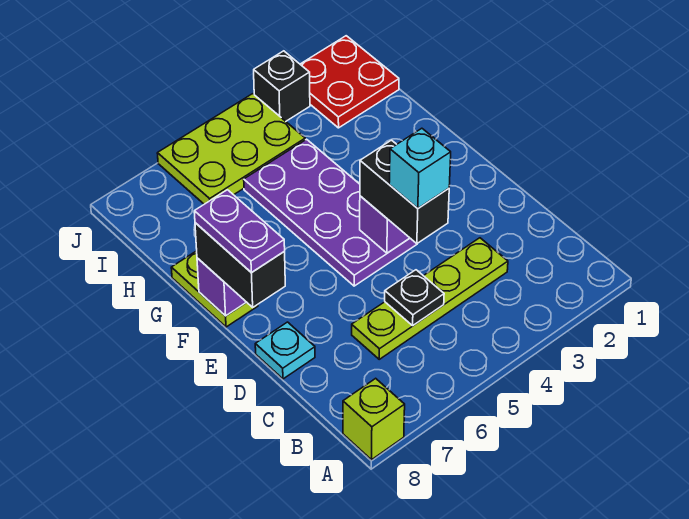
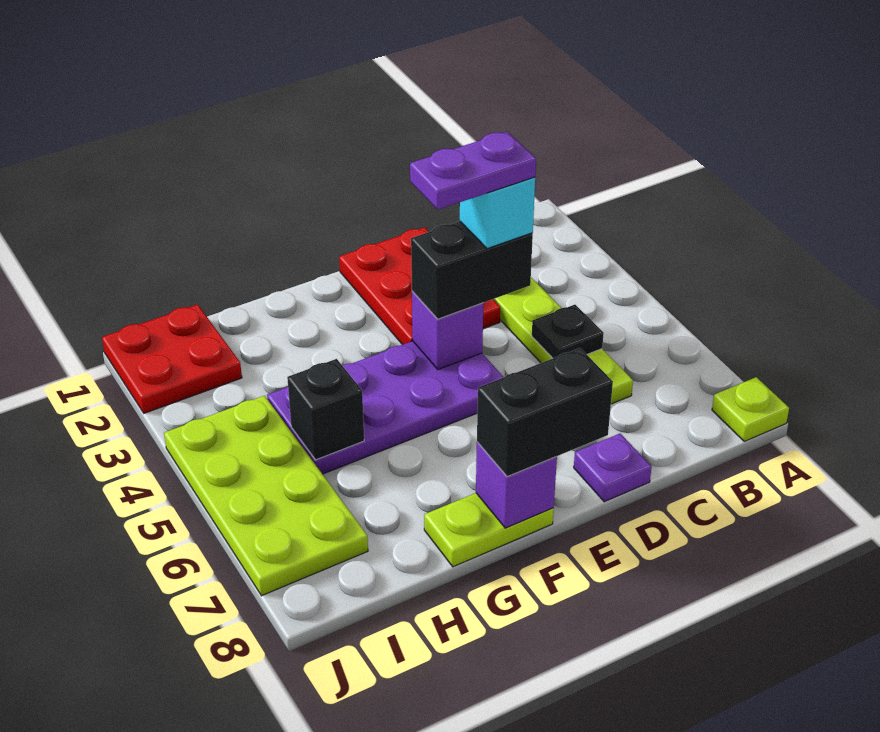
lime 1x1 brick [343,378,405,460] -> lime 1x1 plate [712,377,789,441]
none -> red 2x3 plate [339,227,500,345]
cyan 1x1 plate [255,322,315,379] -> purple 1x1 plate [574,434,652,502]
purple 1x2 plate [194,190,285,273] -> purple 1x2 plate moved to [410,132,536,210]
lime 2x3 plate [157,94,305,204] -> lime 2x4 plate [164,396,368,596]
black 1x1 brick [254,51,310,121] -> black 1x1 brick moved to [287,359,364,460]

